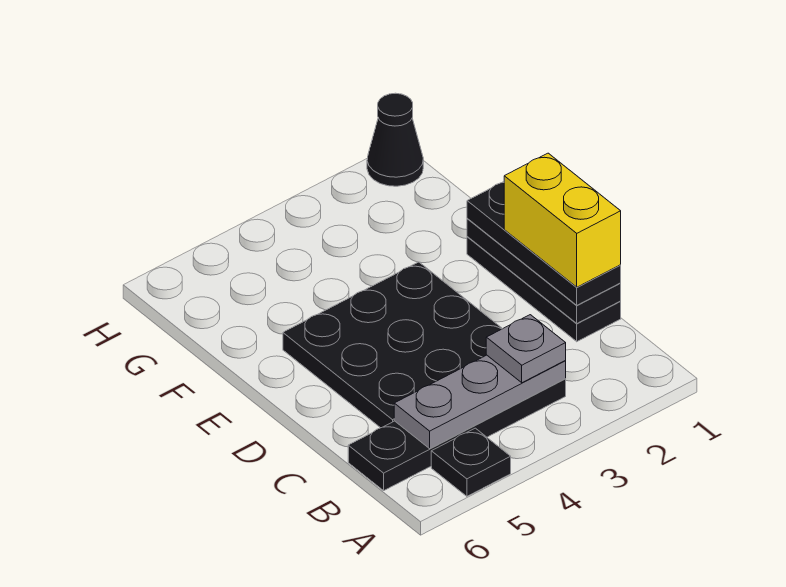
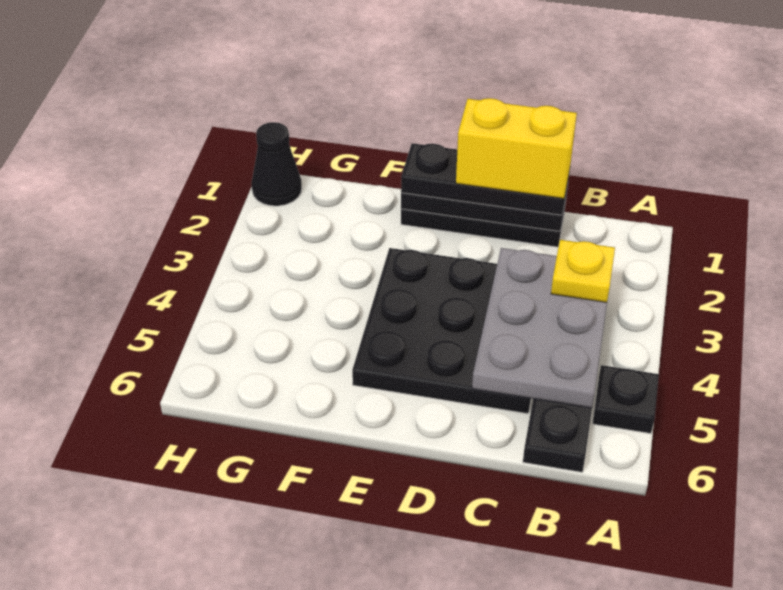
grey 1x3 plate [394,355,566,448] -> grey 2x3 plate [472,248,607,408]
grey 1x1 plate [486,315,566,383] -> yellow 1x1 plate [551,240,615,302]

